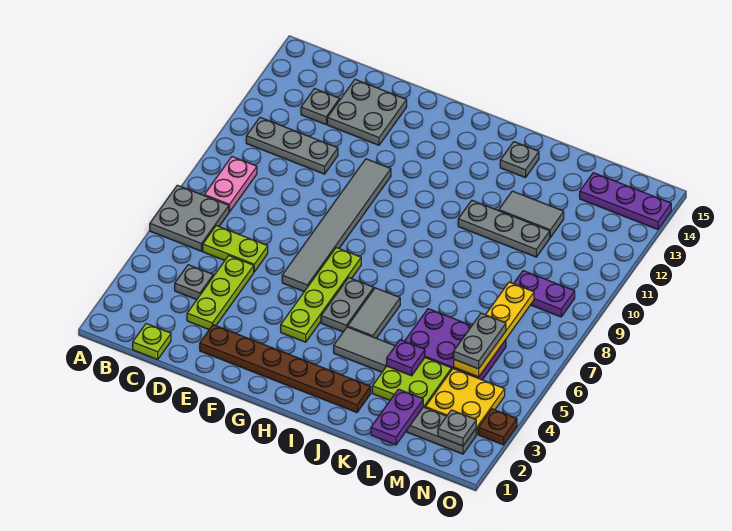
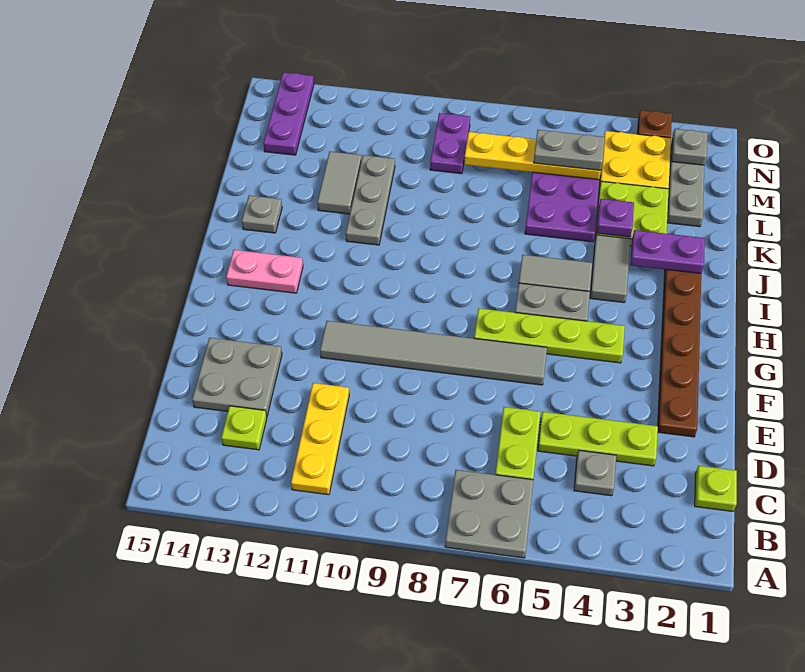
pink 1x2 plate [204,157,257,212] -> pink 1x2 plate moved to [226,250,303,293]
grey 1x3 plate [246,117,338,174] -> yellow 1x3 plate [291,383,349,495]
grey 1x1 plate [301,89,340,124] -> lime 1x1 plate [221,406,267,450]
purple 1x2 plate [371,389,423,445] -> purple 1x2 plate moved to [630,230,705,273]

